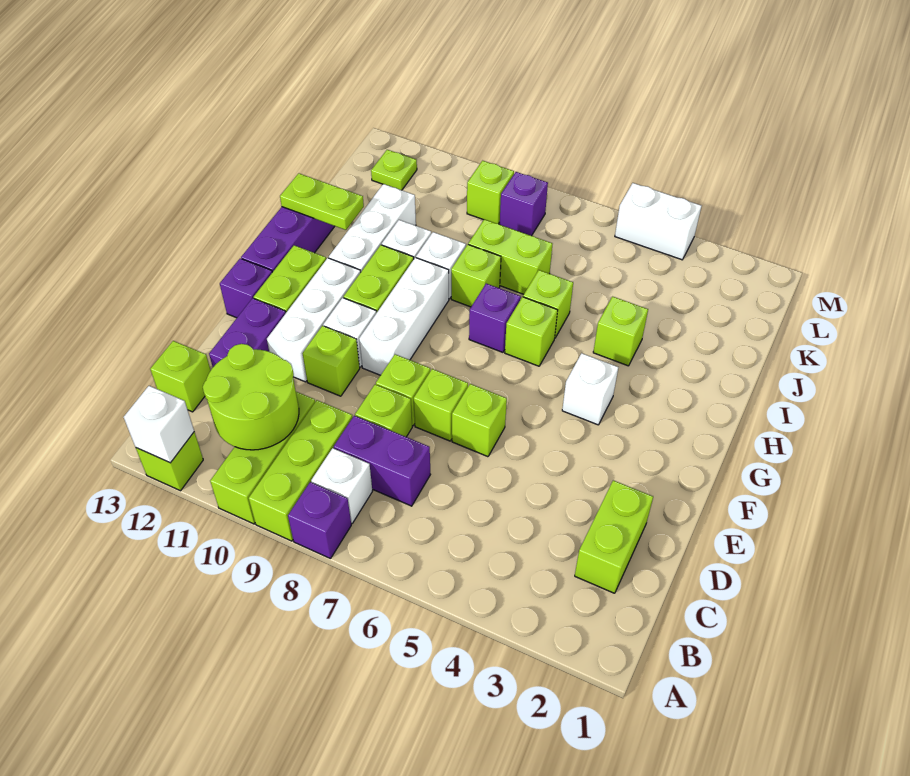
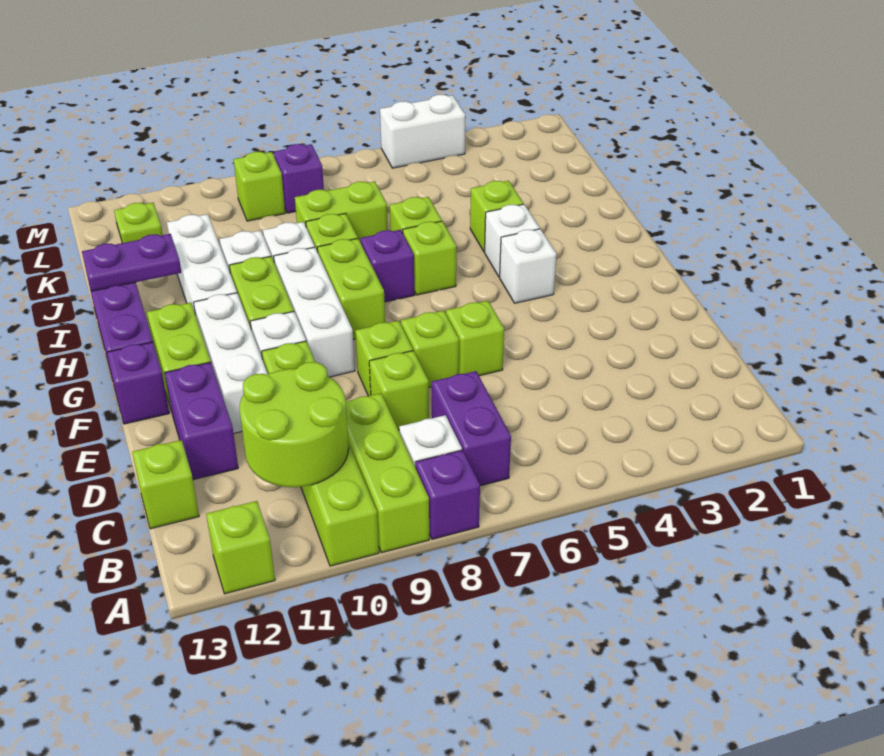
white 1x1 brick [124,386,194,463] -> white 1x1 brick moved to [485,204,540,277]
lime 1x2 brick [575,480,653,593] -> lime 1x2 brick moved to [317,239,385,339]
purple 1x2 brick [334,416,430,506] -> purple 1x2 brick turned to [432,371,511,486]
lime 1x2 plate [280,173,364,230] -> purple 1x2 plate [82,234,181,291]

